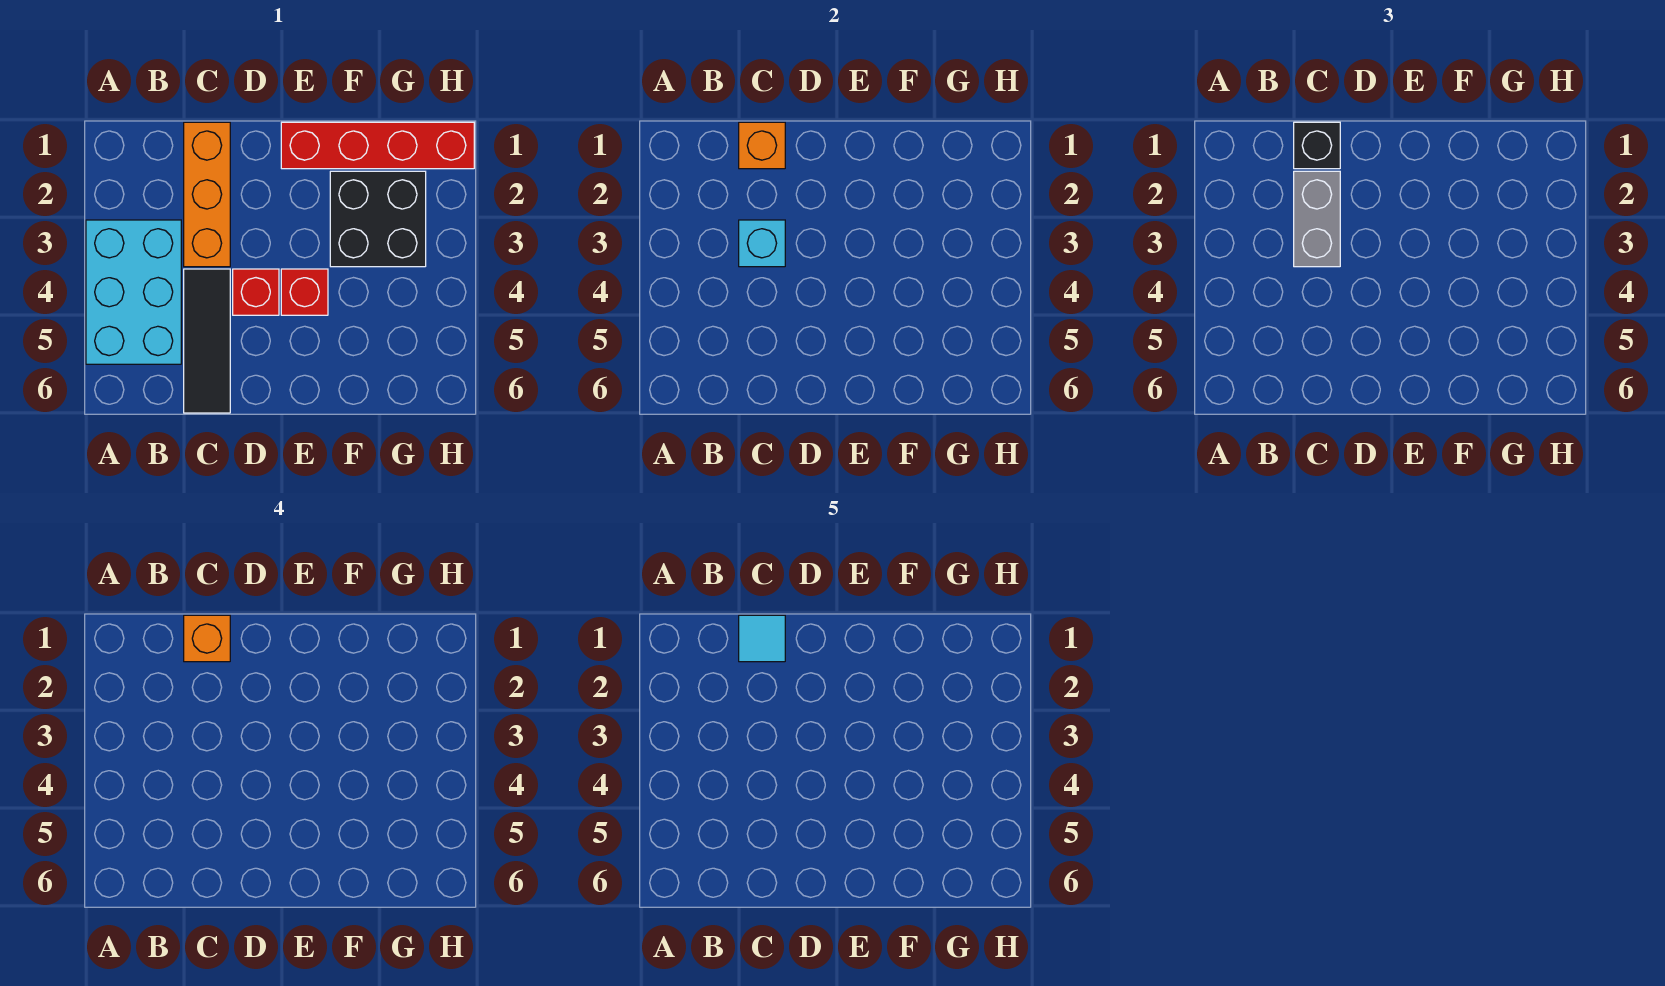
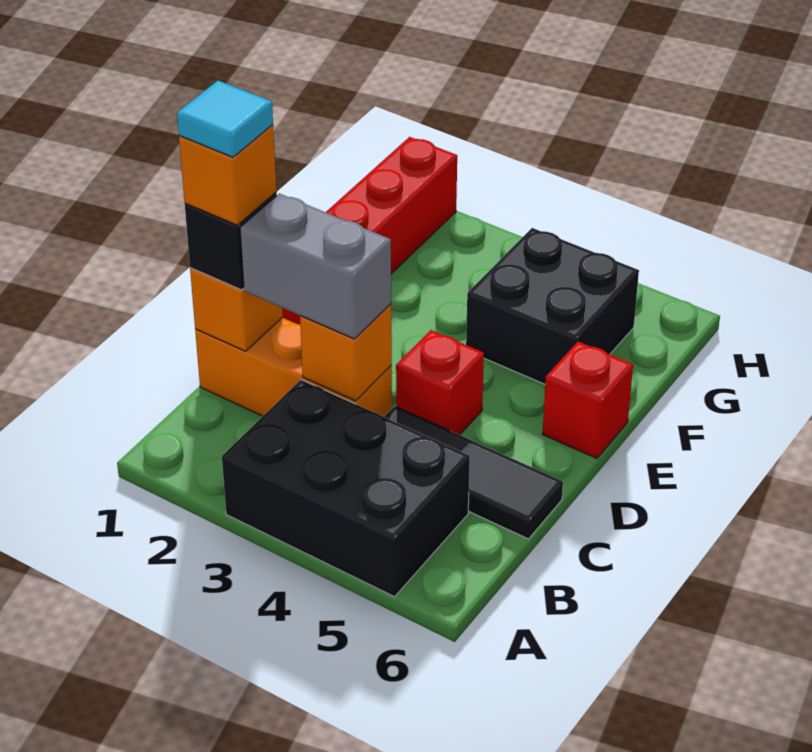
cyan 2x3 brick [86,220,181,364] -> black 2x3 brick [222,380,470,597]
cyan 1x1 brick [739,220,785,267] -> orange 1x1 brick [300,304,392,401]
red 1x1 brick [281,269,328,315] -> red 1x1 brick moved to [543,342,633,458]
black 2x2 brick [330,171,426,267] -> black 2x2 brick moved to [466,228,639,384]

